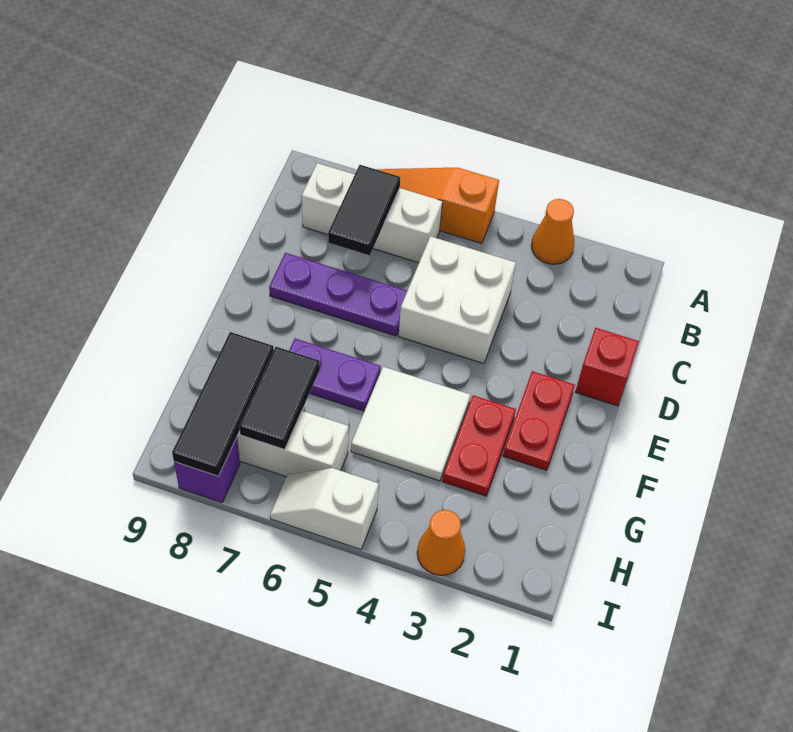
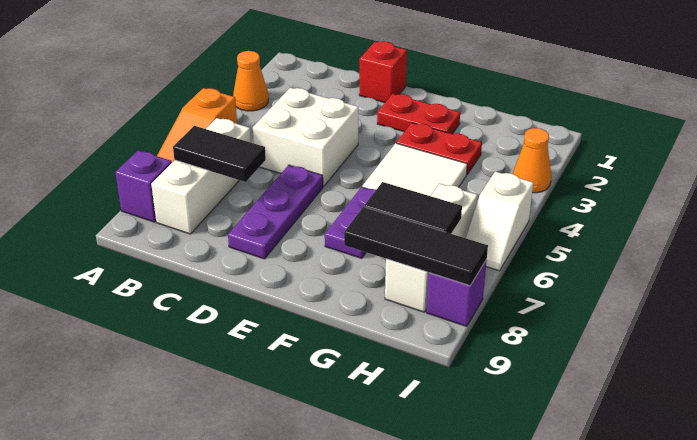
none -> purple 1x1 brick [115,150,172,222]

